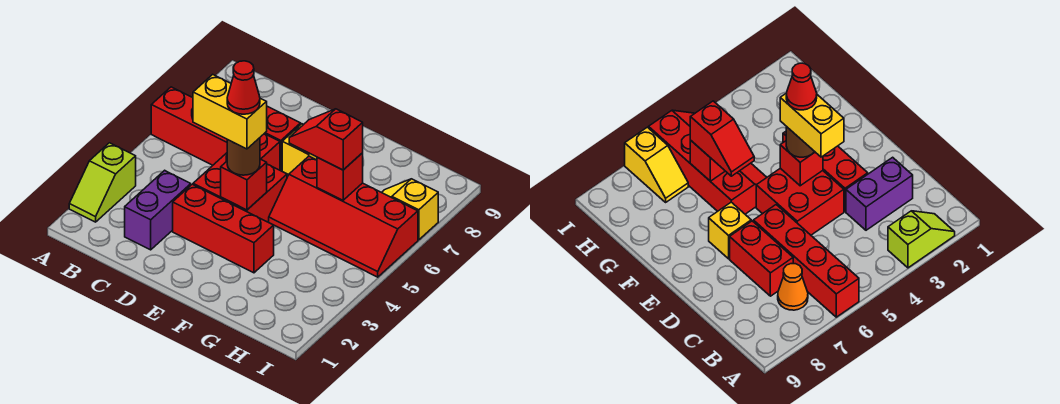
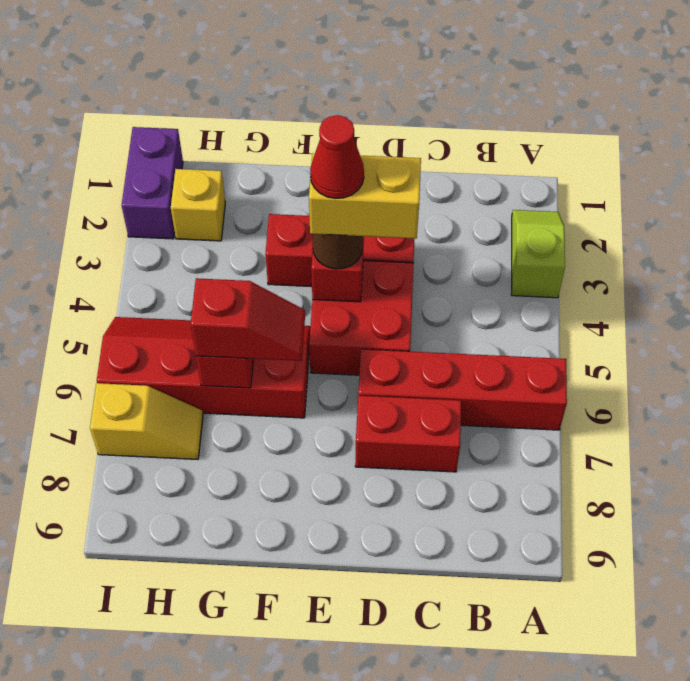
orange 1x1 cone [778,264,808,310] -> none
purple 1x2 brick [125,170,191,250] -> purple 1x2 brick moved to [122,127,183,239]
yellow 1x1 brick [282,124,317,175] -> yellow 1x1 brick moved to [171,169,225,241]

